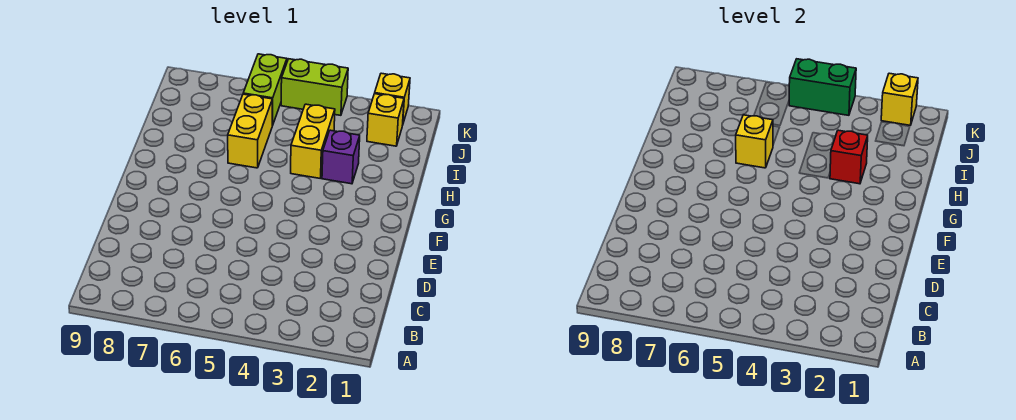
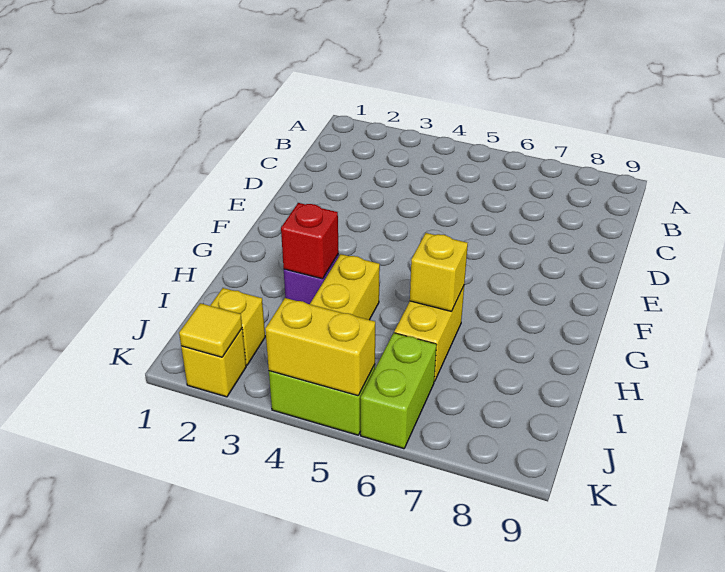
yellow 1x1 brick [881,73,918,125] -> yellow 1x1 tile [179,303,242,357]
green 1x2 brick [789,59,856,115] -> yellow 1x2 brick [265,298,375,396]

